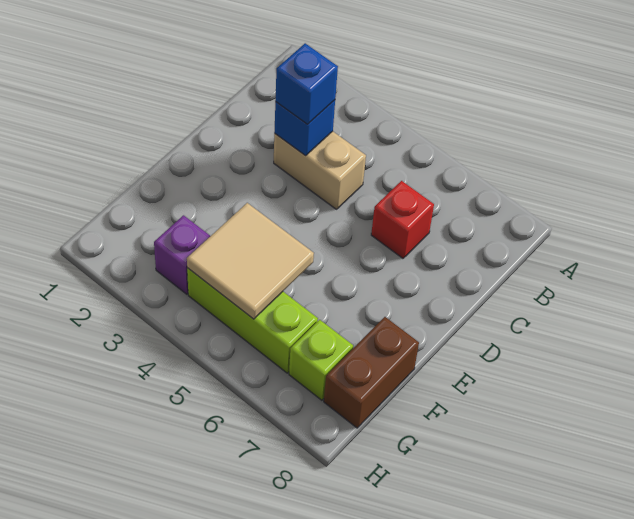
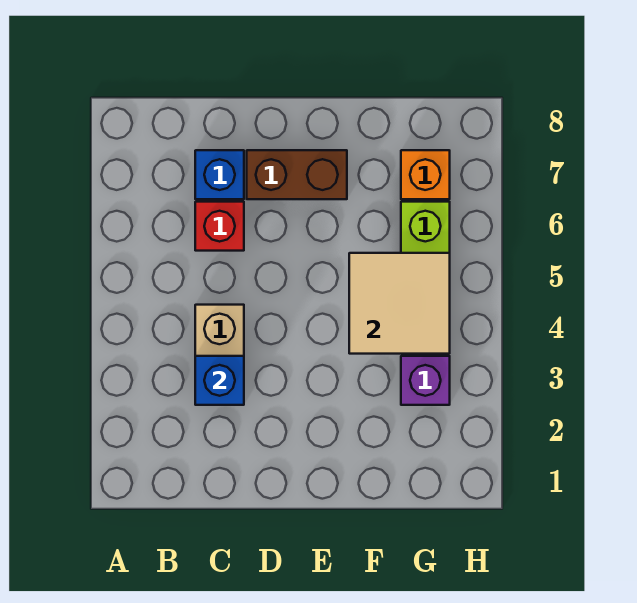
blue 1x1 brick [275,43,338,124] -> blue 1x1 brick moved to [195,150,244,199]
brown 1x2 brick [324,317,419,428] -> brown 1x2 brick moved to [247,150,347,199]
lime 1x1 brick [289,320,353,400] -> orange 1x1 brick [401,150,450,199]

